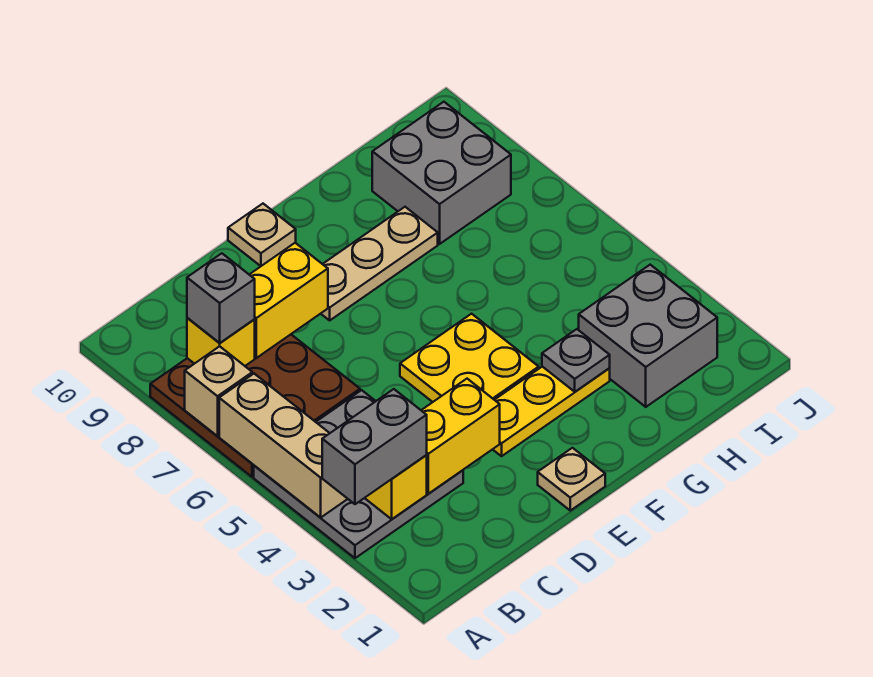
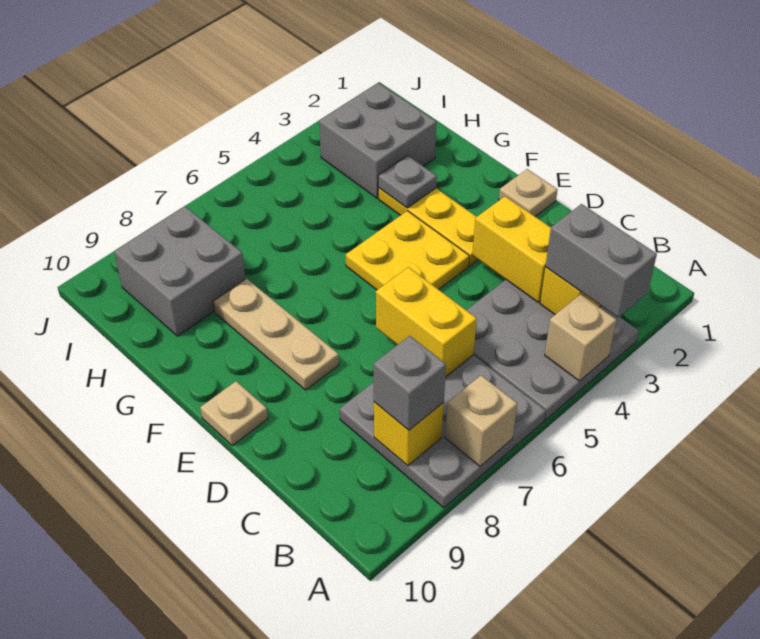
tan 1x3 brick [219,374,347,517] -> tan 1x1 brick [545,294,617,381]
brown 3x3 plate [150,335,360,477] -> grey 3x3 plate [340,355,546,508]
yellow 1x2 brick [249,243,328,358] -> yellow 1x2 brick moved to [376,267,477,377]

